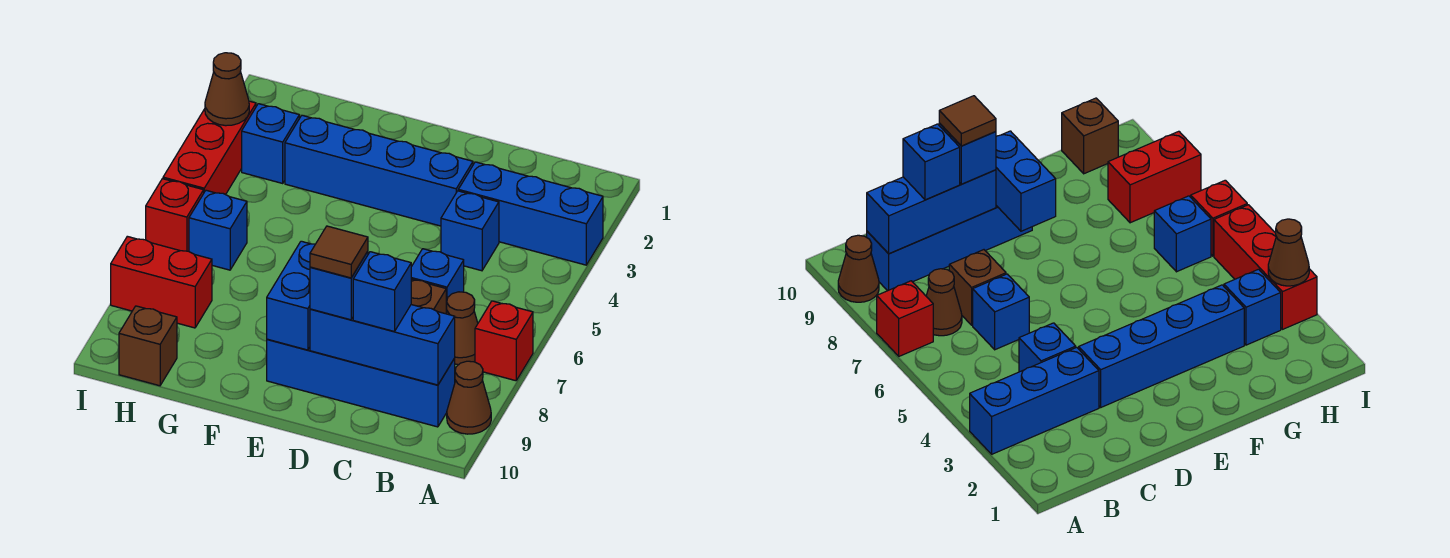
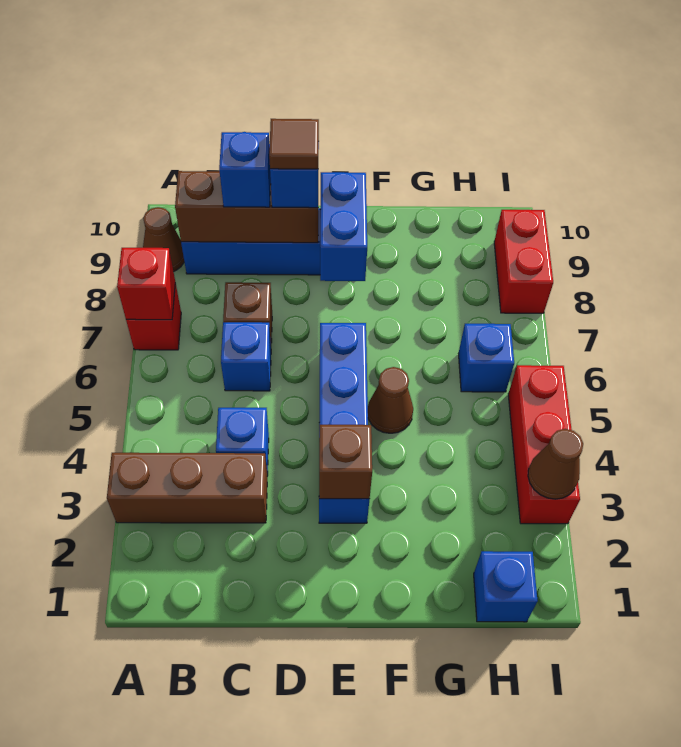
blue 1x3 brick [458,162,603,265] -> brown 1x3 brick [107,453,267,523]
brown 1x1 cone [446,292,478,365] -> brown 1x1 cone moved to [368,367,413,433]
blue 1x3 brick [310,305,455,385] -> brown 1x3 brick [175,171,318,243]
blue 1x4 brick [285,115,473,226] -> blue 1x4 brick turned to [319,323,369,523]
blue 1x1 brick [242,104,299,183] -> blue 1x1 brick moved to [474,551,538,622]
red 1x2 brick [111,236,212,328] -> red 1x2 brick turned to [494,210,553,313]
brown 1x1 brick [119,306,177,386] -> brown 1x1 brick moved to [319,425,372,499]
red 1x1 brick [146,179,204,251] -> red 1x1 brick moved to [117,248,175,320]

